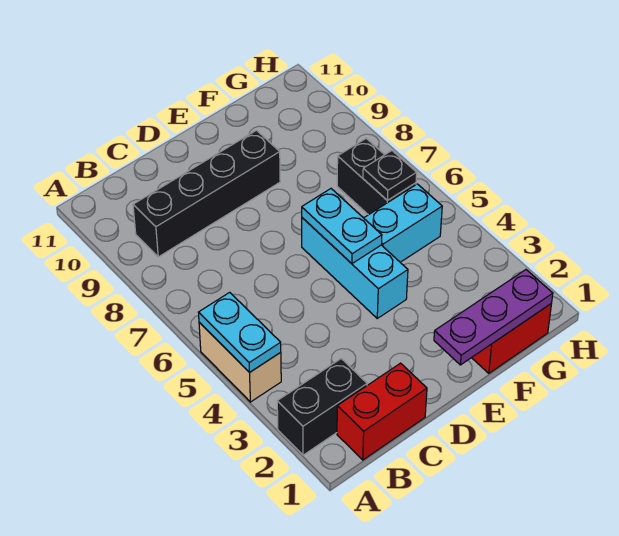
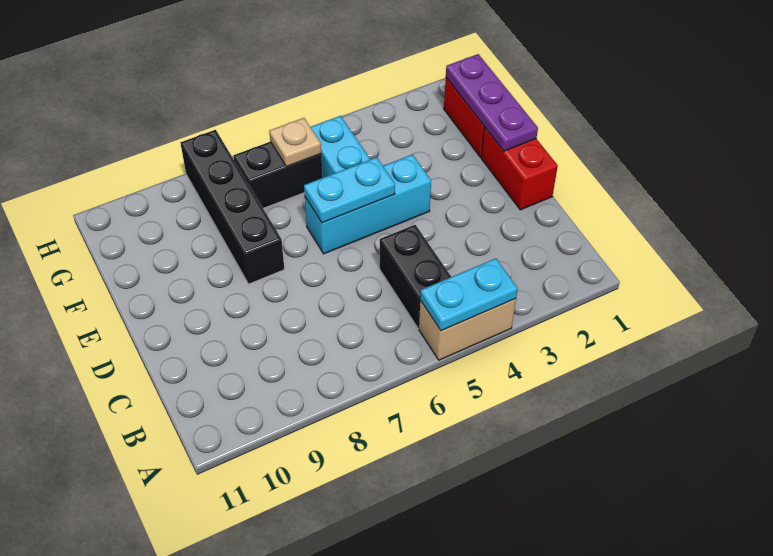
black 1x2 brick [277,359,367,455] -> black 1x2 brick moved to [380,225,451,328]
red 1x2 brick [337,363,427,460] -> red 1x2 brick moved to [481,127,558,210]
black 1x4 brick [133,130,280,257] -> black 1x4 brick moved to [180,130,285,284]
black 1x1 plate [363,151,417,201] -> tan 1x1 plate [269,118,321,167]

